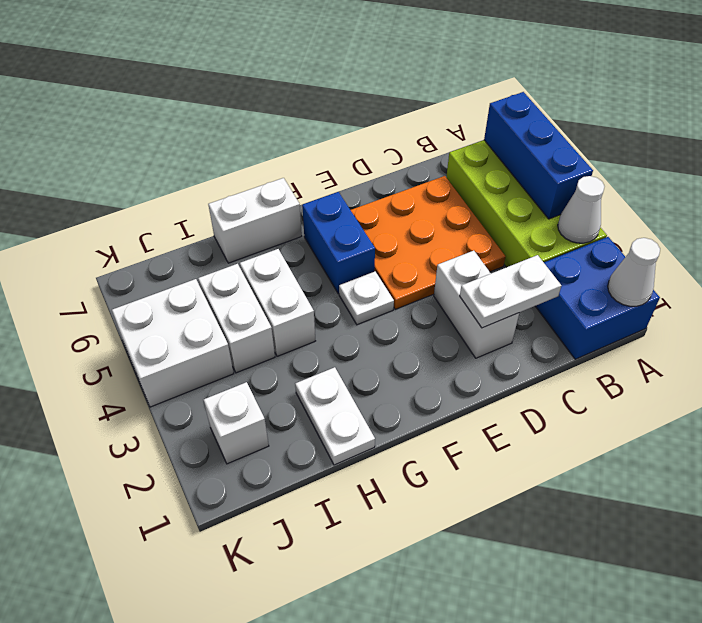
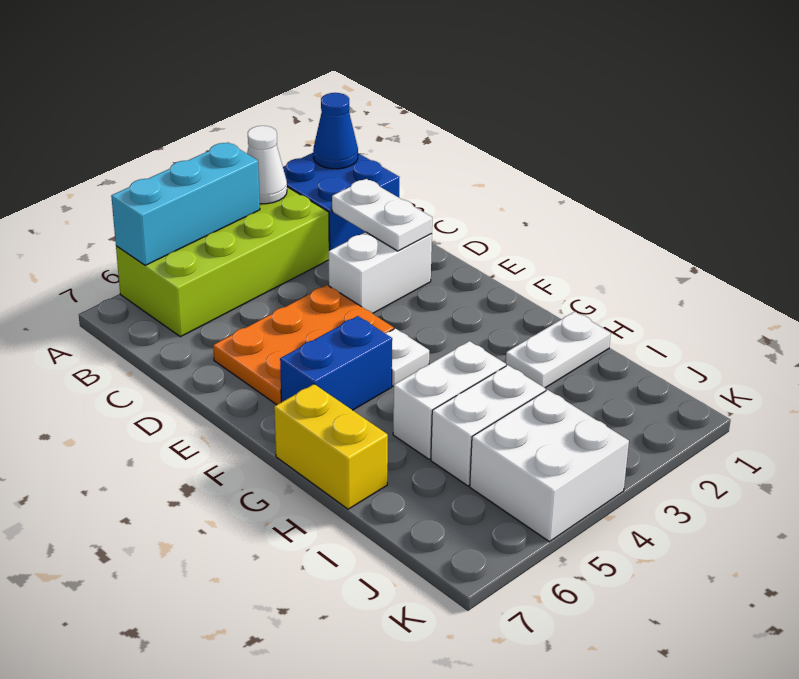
white 1x1 cone [608,238,660,306] -> blue 1x1 cone [313,93,358,169]
blue 1x3 brick [484,92,593,219] -> cyan 1x3 brick [111,142,260,265]
orange 3x3 plate [351,176,506,309] -> orange 2x3 plate [213,285,394,405]
white 1x2 brick [208,178,302,263] -> yellow 1x2 brick [274,384,388,509]
white 1x1 brick [204,382,269,464] -> none

